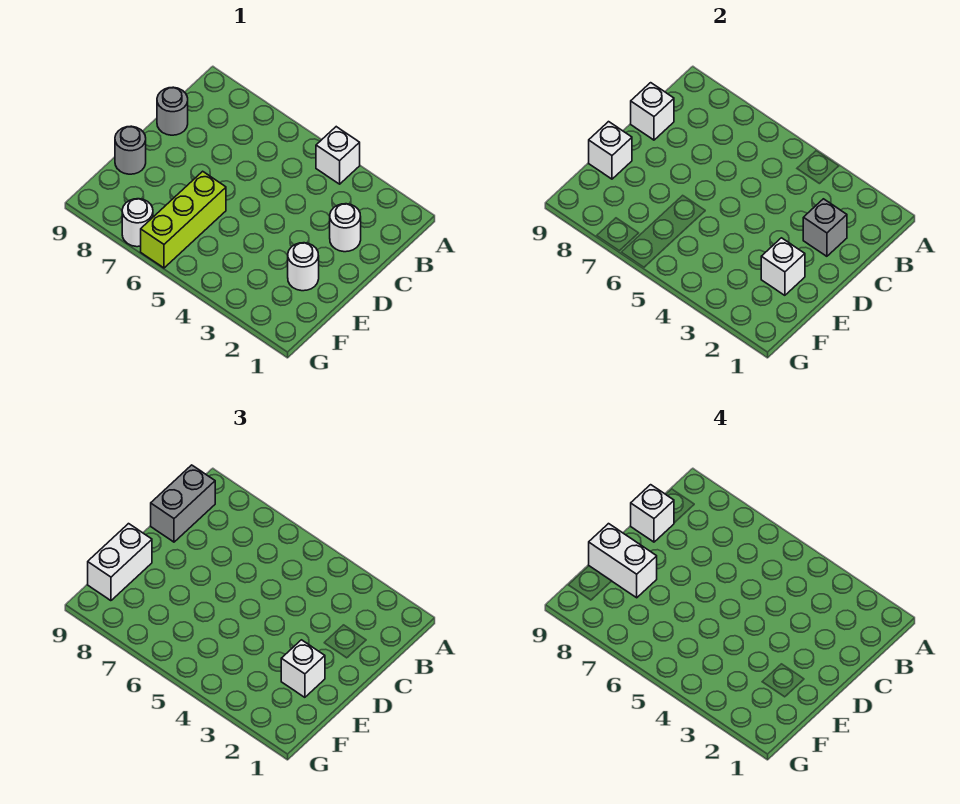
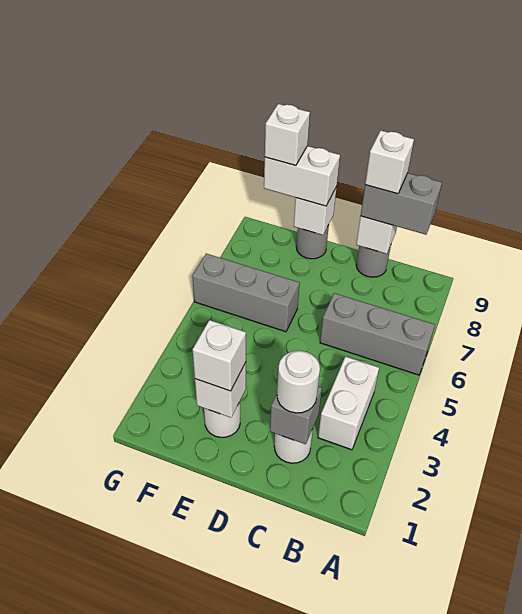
white 1x1 brick [316,127,360,184] -> white 1x1 brick moved to [265,104,310,166]
none -> grey 1x3 brick [320,293,435,375]
lime 1x3 brick [141,171,226,268] -> grey 1x3 brick [192,254,300,332]
white 1x2 brick [589,524,657,598] -> white 1x2 brick moved to [318,356,379,450]
white 1x1 round brick [122,199,153,247] -> white 1x1 round brick moved to [277,351,320,413]

